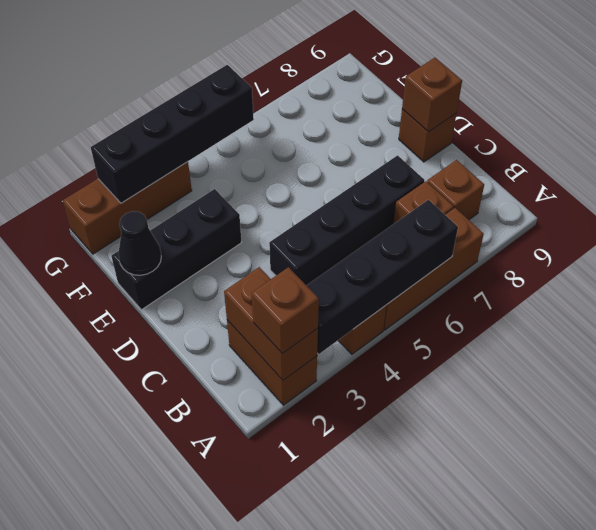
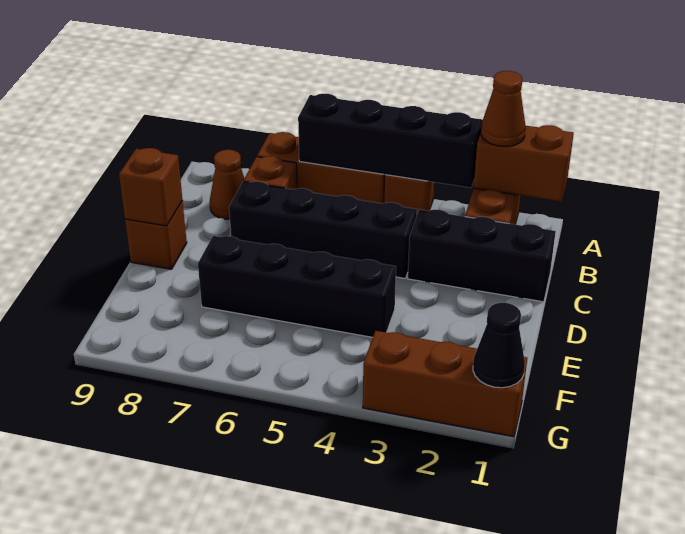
brown 1x2 brick [224,267,318,380] -> brown 1x2 brick turned to [474,125,574,202]
brown 1x1 brick [251,267,319,354] -> brown 1x1 cone [481,71,526,146]
brown 1x1 brick [427,160,484,220] -> brown 1x1 cone [210,150,244,219]
black 1x3 brick [111,189,242,310] -> black 1x3 brick moved to [408,209,556,302]
black 1x1 cone [118,211,161,275] -> black 1x1 cone moved to [473,303,525,388]
black 1x4 brick [91,65,254,203] -> black 1x4 brick moved to [198,236,396,337]

